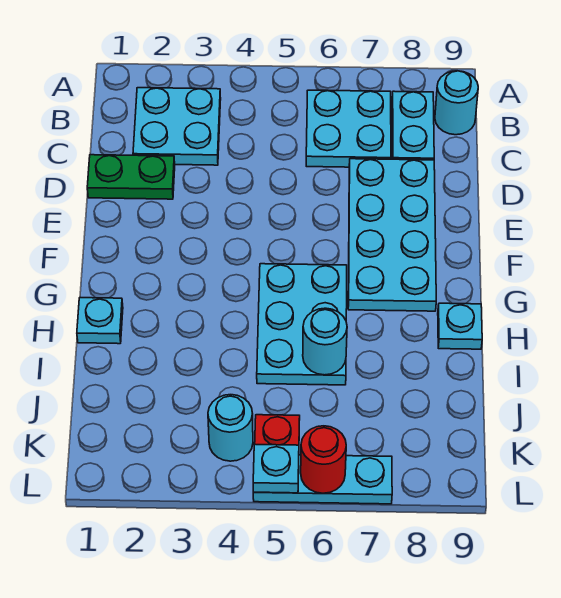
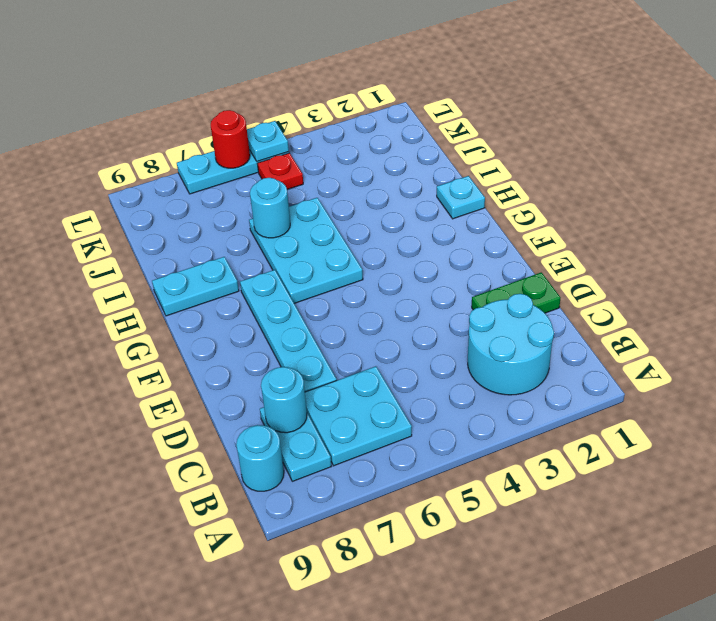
cyan 2x2 plate [133,88,221,165] -> cyan 2x2 round brick [468,294,554,395]
cyan 2x4 plate [348,159,436,311] -> cyan 1x4 plate [240,270,337,392]
cyan 1x1 plate [438,303,482,349] -> cyan 1x2 plate [152,257,239,316]
cyan 1x1 round brick [208,395,253,461] -> cyan 1x1 round brick moved to [261,367,307,433]

